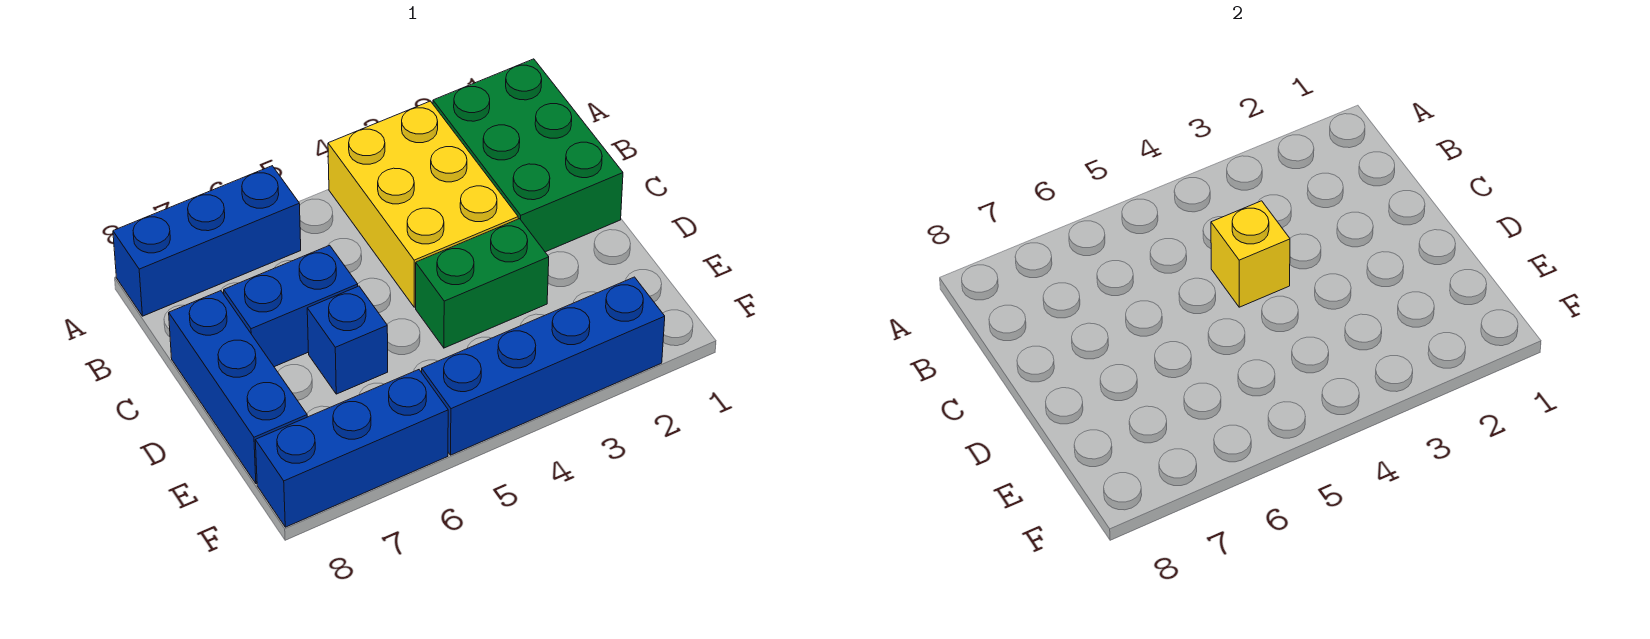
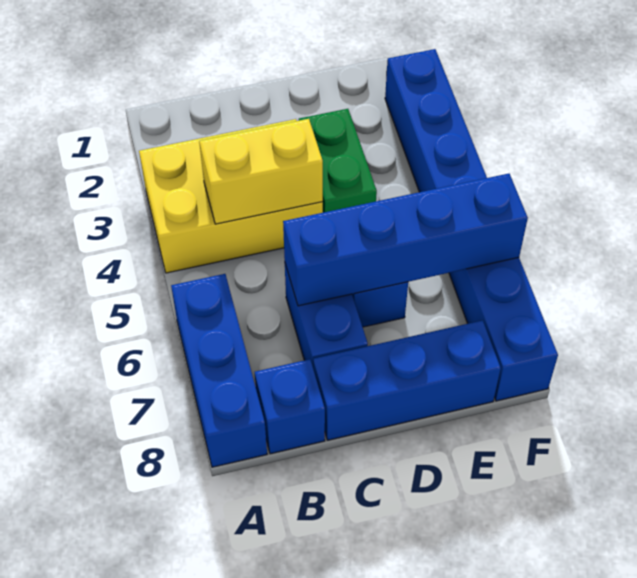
green 2x3 brick [433,59,623,252] -> none
none -> blue 1x1 brick [255,359,325,454]
yellow 1x1 brick [1211,201,1290,307] -> yellow 1x2 brick [199,119,323,224]
none -> blue 1x4 brick [283,174,528,306]

